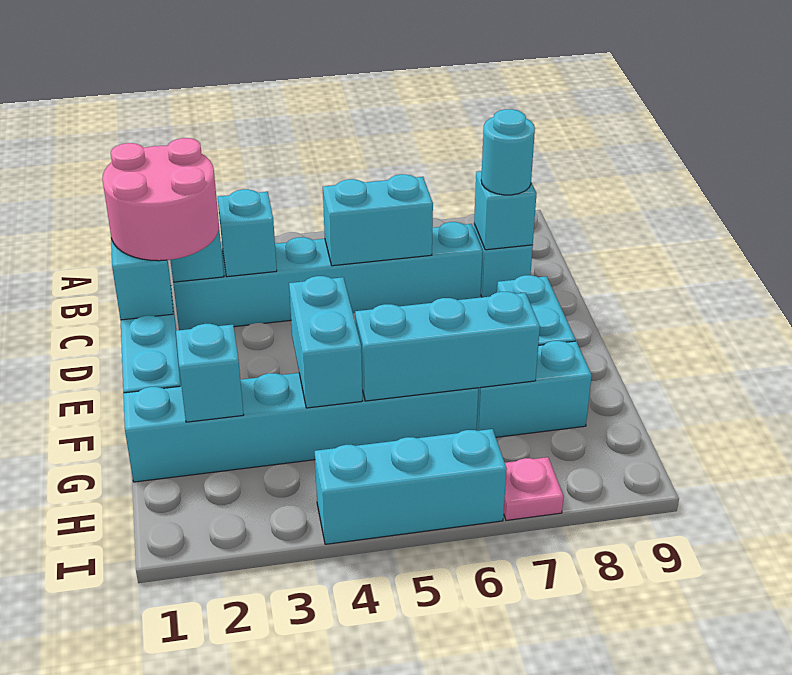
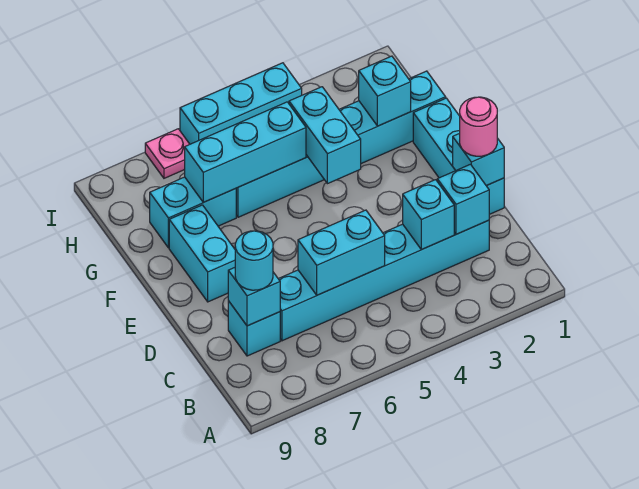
pink 2x2 round brick [102,138,219,261] -> pink 1x1 round brick [460,97,497,156]

